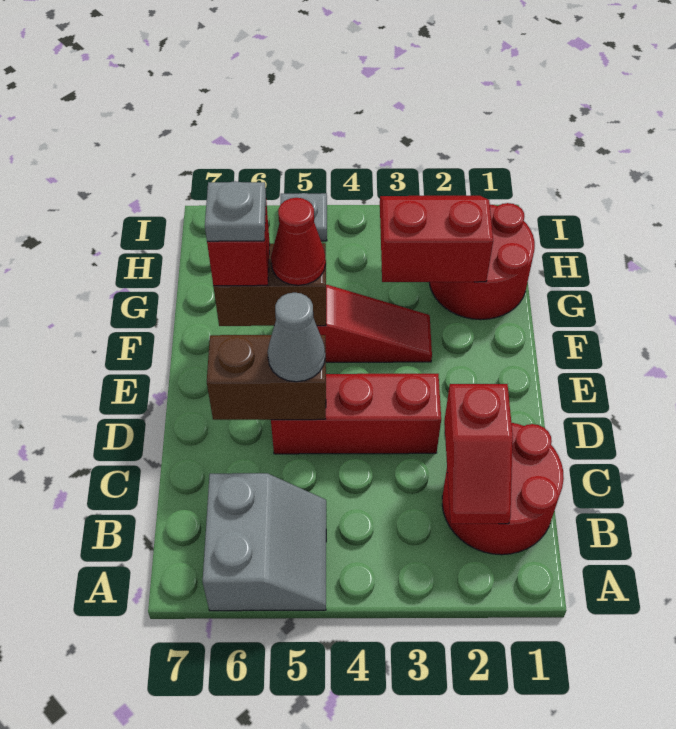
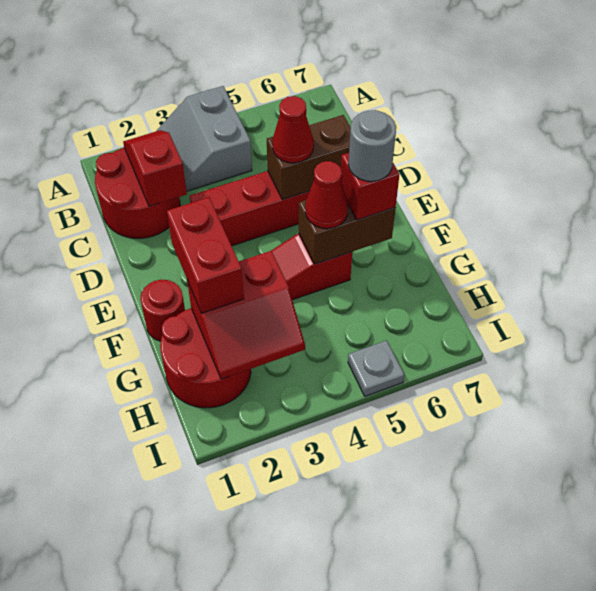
grey 2x2 slope [203,473,326,611] -> grey 2x2 slope moved to [157,86,252,191]
grey 1x1 cone [268,293,325,382] -> red 1x1 cone [272,96,314,163]
none -> red 1x1 round brick [140,280,185,341]
none -> red 1x2 brick [167,197,244,313]
grey 1x1 plate [205,181,266,241] -> grey 1x1 round brick [348,110,396,181]

